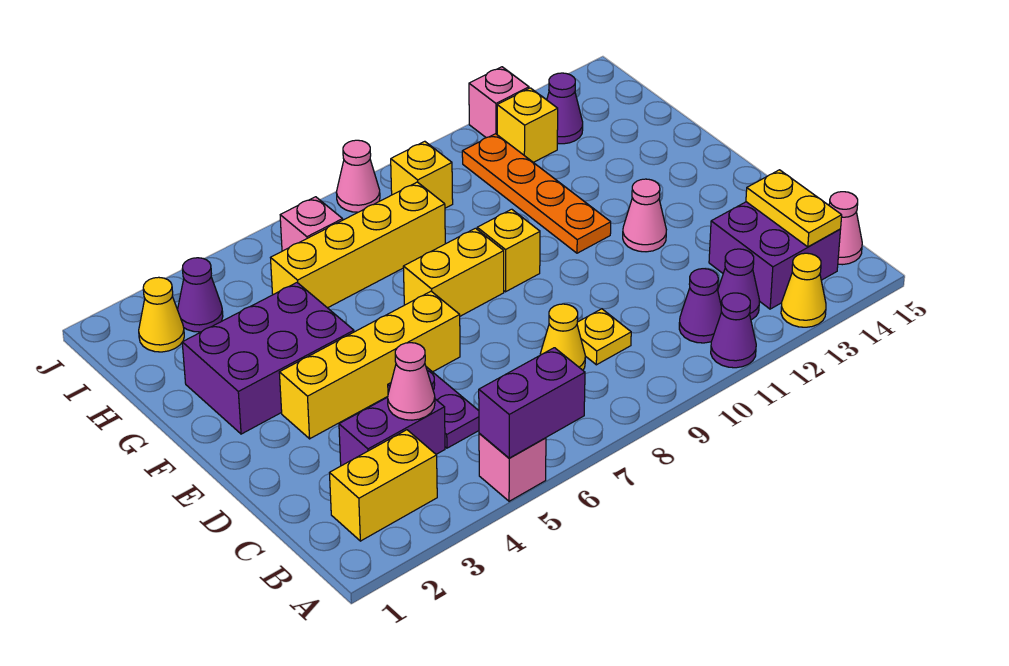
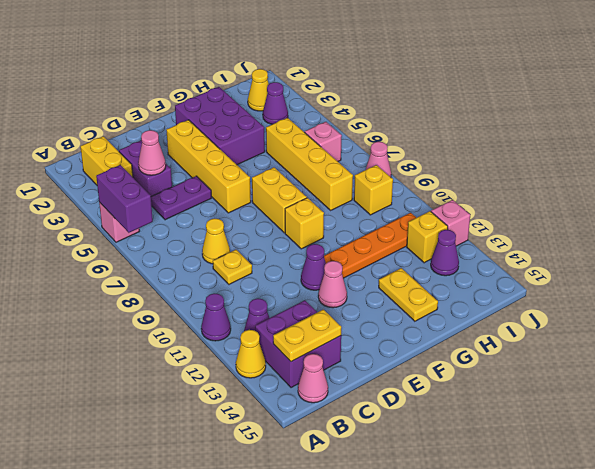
purple 1x1 cone [679,269,721,343] -> purple 1x1 cone moved to [301,244,326,290]
none -> yellow 1x2 plate [379,268,438,321]

